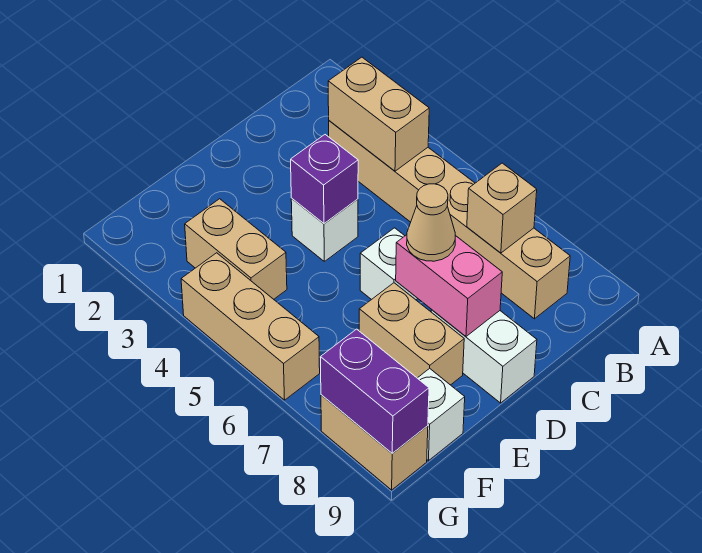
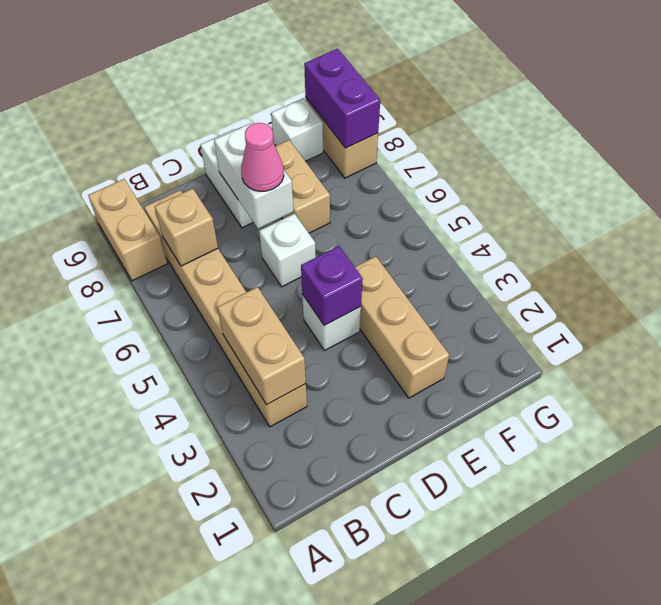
pink 1x2 brick [396,235,502,336] -> white 1x2 brick [214,124,294,229]
tan 1x1 cone [407,184,455,261] -> pink 1x1 cone [241,123,284,191]
tan 1x2 brick [185,199,287,299] -> tan 1x2 brick moved to [88,179,167,281]
tan 1x3 brick [181,253,320,400] -> tan 1x3 brick moved to [355,256,449,398]

